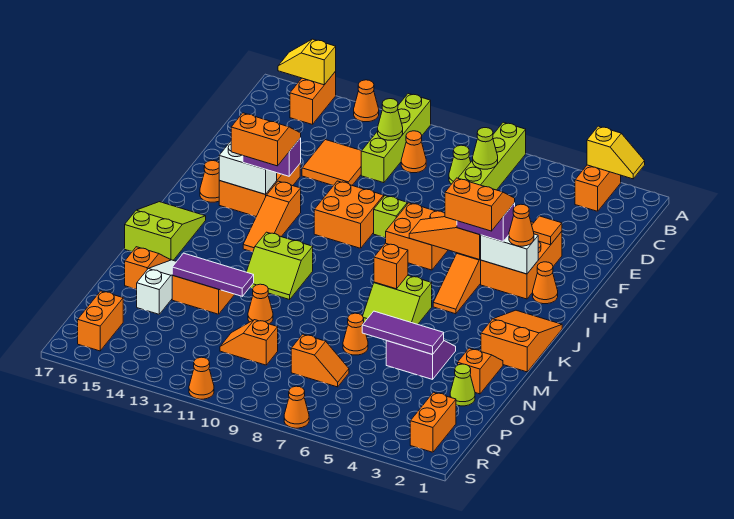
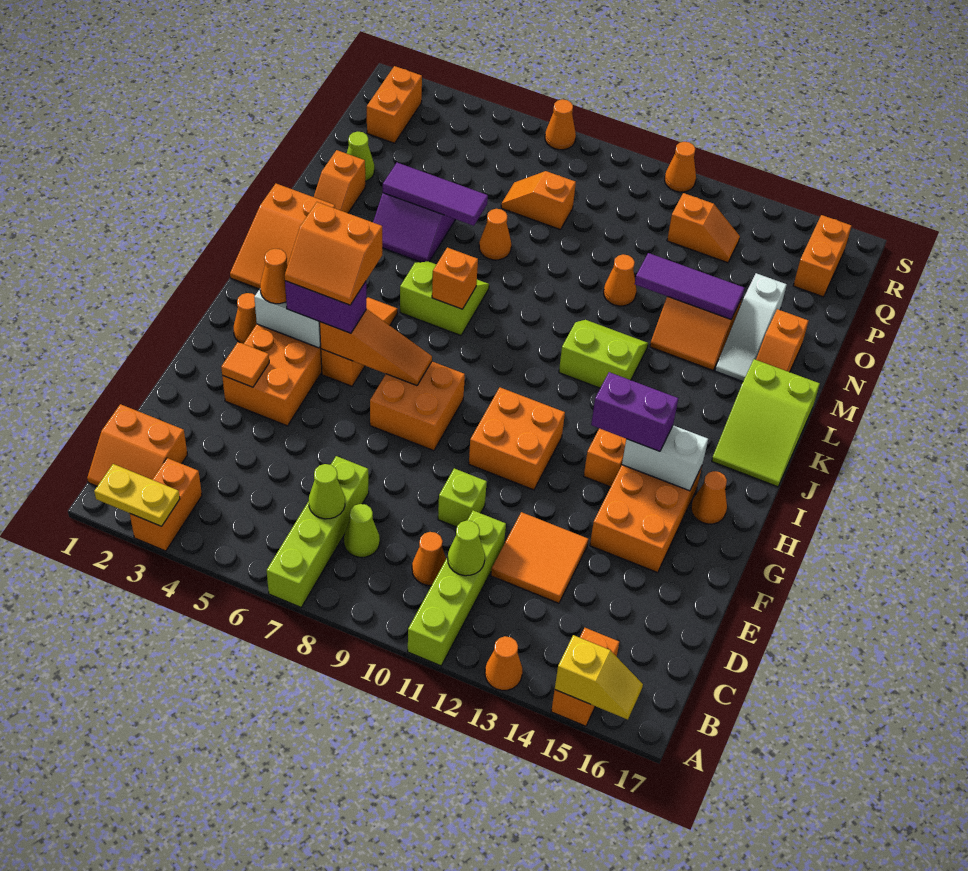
yellow 1x2 slope [587,126,645,179] -> yellow 1x2 plate [94,464,180,526]
lime 1x1 brick [374,196,407,238] -> lime 1x1 brick moved to [438,468,487,527]
orange 2x2 slope [231,113,301,166] -> orange 2x2 slope moved to [87,404,187,486]
orange 1x2 slope [220,320,278,365] -> orange 1x2 slope moved to [667,193,740,263]

